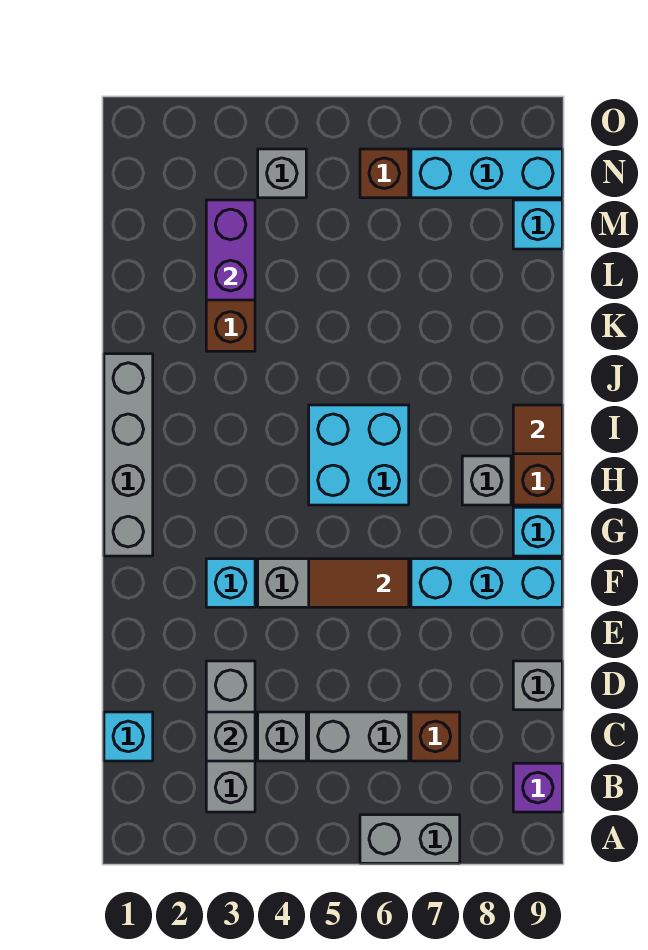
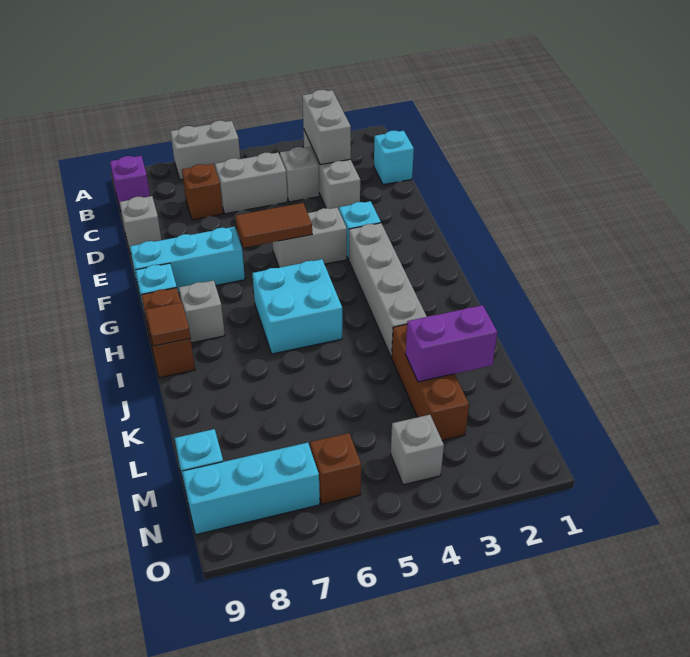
grey 1x1 brick [206,712,255,761] -> grey 1x2 brick [302,90,351,165]
grey 1x4 brick [104,354,153,556] -> grey 1x4 brick moved to [349,223,427,357]
purple 1x2 brick [206,200,255,300] -> purple 1x2 brick turned to [406,305,497,382]

